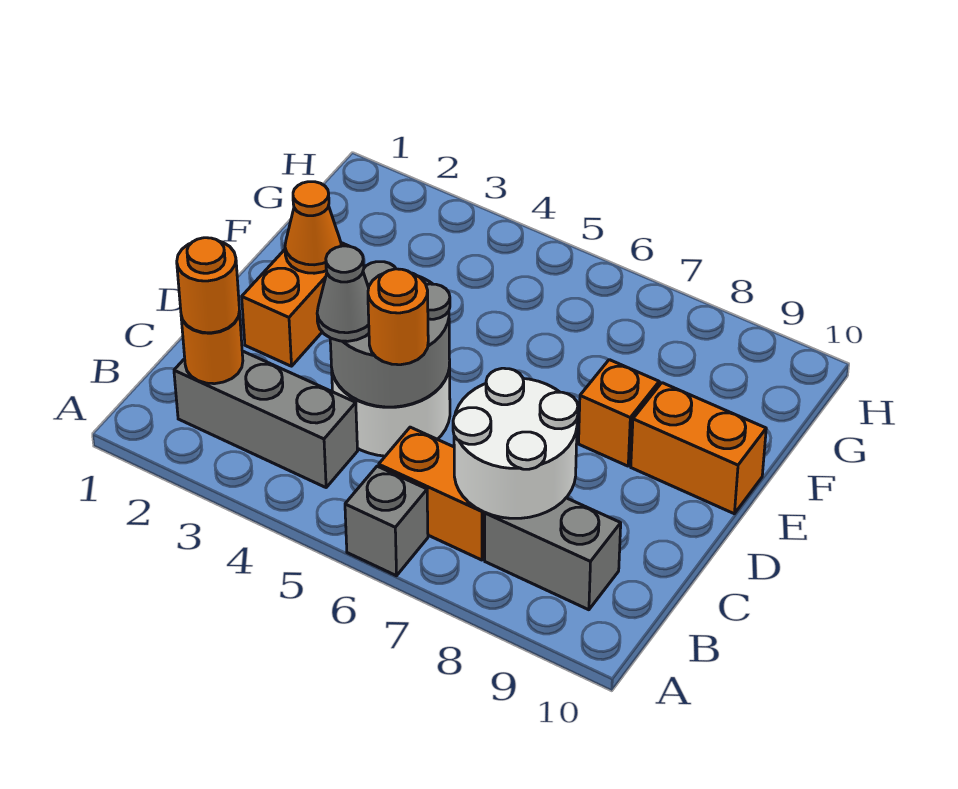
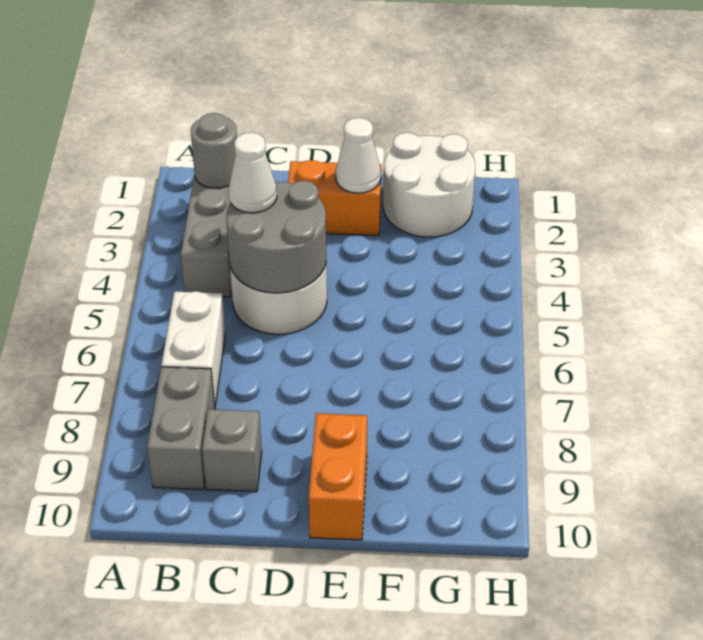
grey 1x1 brick [345,466,428,576] -> grey 1x1 brick moved to [202,409,262,492]
orange 1x1 round brick [181,311,243,384] -> grey 1x1 round brick [191,113,237,188]
orange 1x1 round brick [177,238,239,333] -> none
orange 1x2 brick [379,427,485,560] -> white 1x2 brick [161,291,225,405]
white 2x2 round brick [453,368,578,518] -> white 2x2 round brick moved to [383,133,475,237]
grey 1x1 cone [317,246,369,341] -> white 1x1 cone [229,132,277,213]
orange 1x1 round brick [368,269,428,365] -> none
orange 1x1 cone [285,182,341,273] -> white 1x1 cone [336,118,381,193]
orange 1x1 brick [579,360,659,466] -> none

